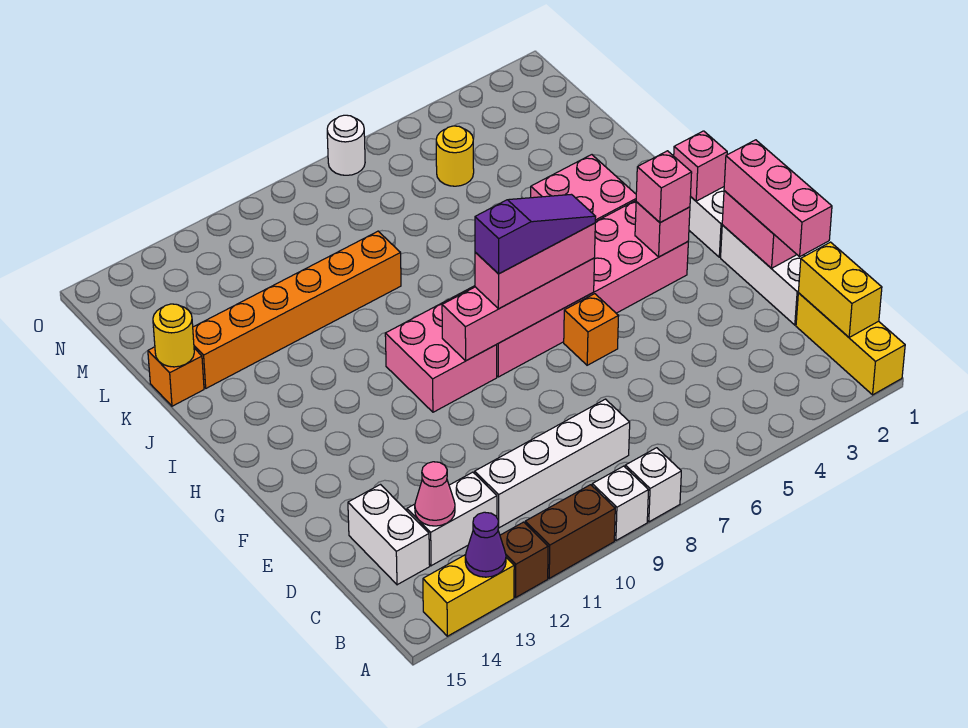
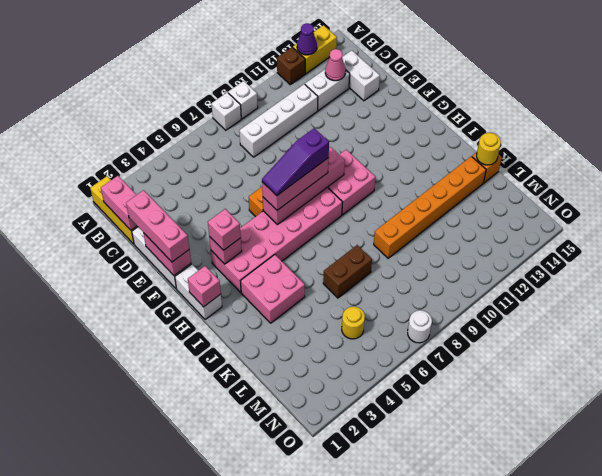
brown 1x2 brick [525,485,615,578] -> brown 1x2 brick moved to [323,245,372,298]
yellow 1x2 brick [798,242,882,337] -> pink 1x2 brick [101,176,137,230]

